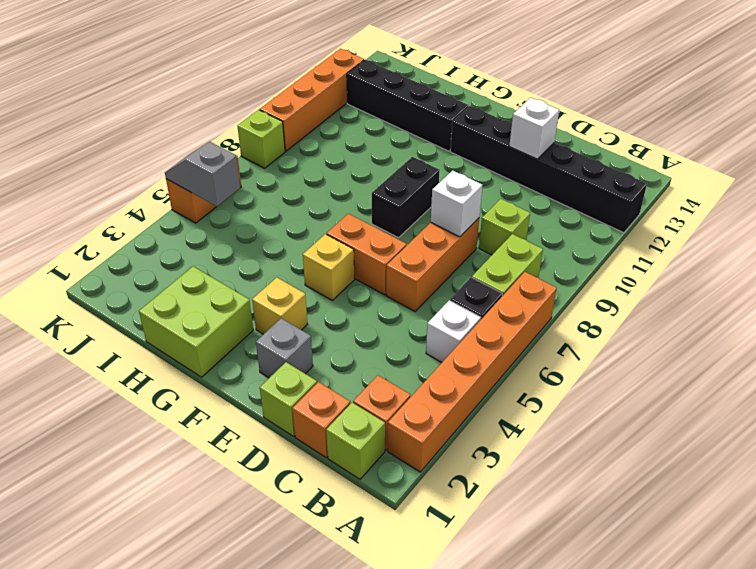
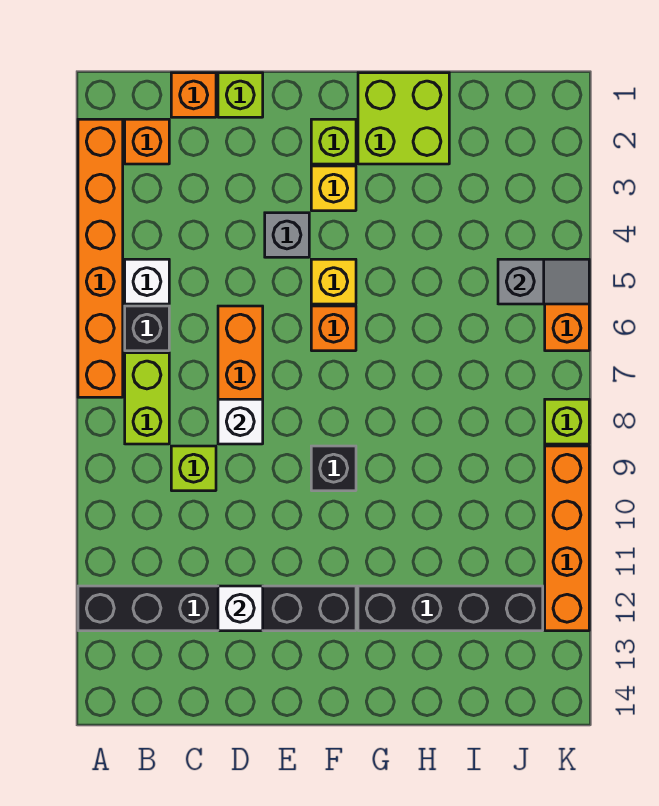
lime 1x1 brick [326,403,385,479] -> lime 1x1 brick moved to [311,119,356,164]
grey 1x1 brick [256,318,313,378] -> grey 1x1 brick moved to [265,213,309,257]
orange 1x2 brick [327,214,406,295] -> orange 1x1 brick [311,306,356,351]
black 1x2 brick [372,157,440,238] -> black 1x1 brick [311,446,356,491]

